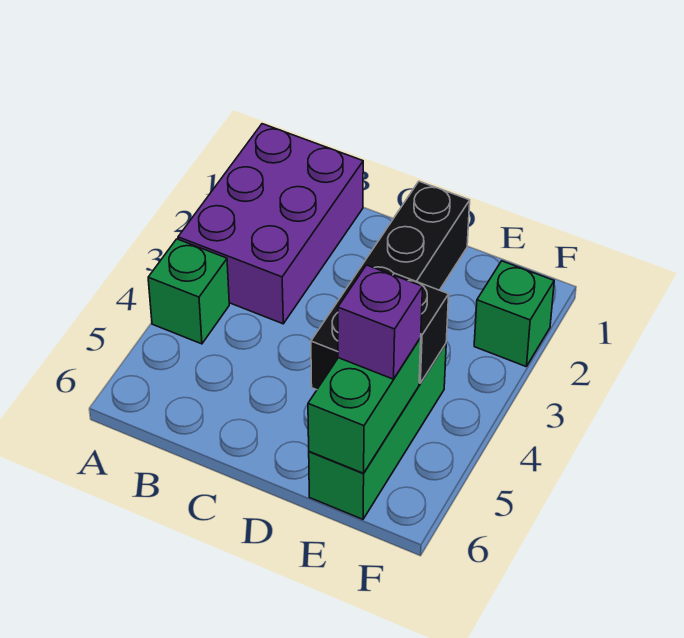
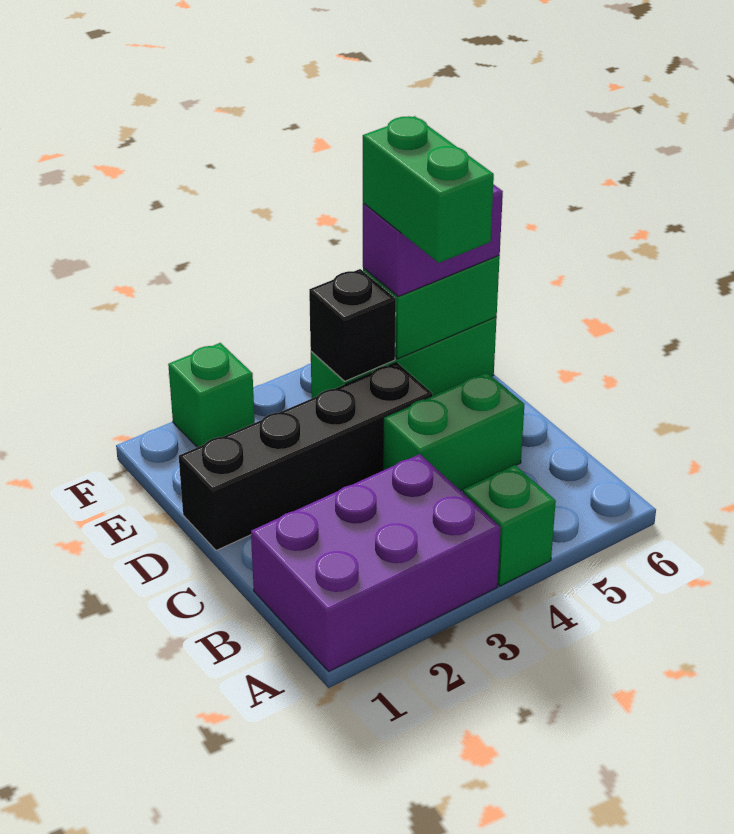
none -> green 1x2 brick [383,372,524,491]
none -> green 1x2 brick [363,116,494,263]
purple 1x1 brick [338,265,423,379] -> purple 1x2 brick [363,184,503,297]

